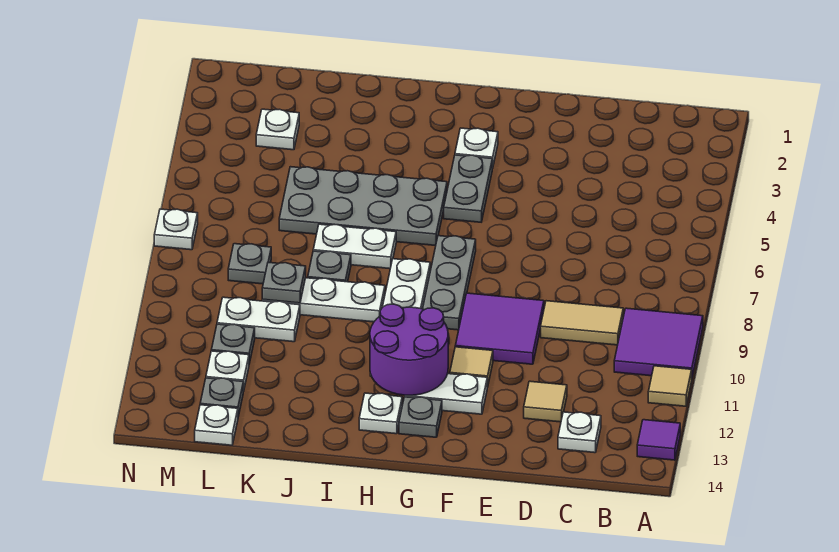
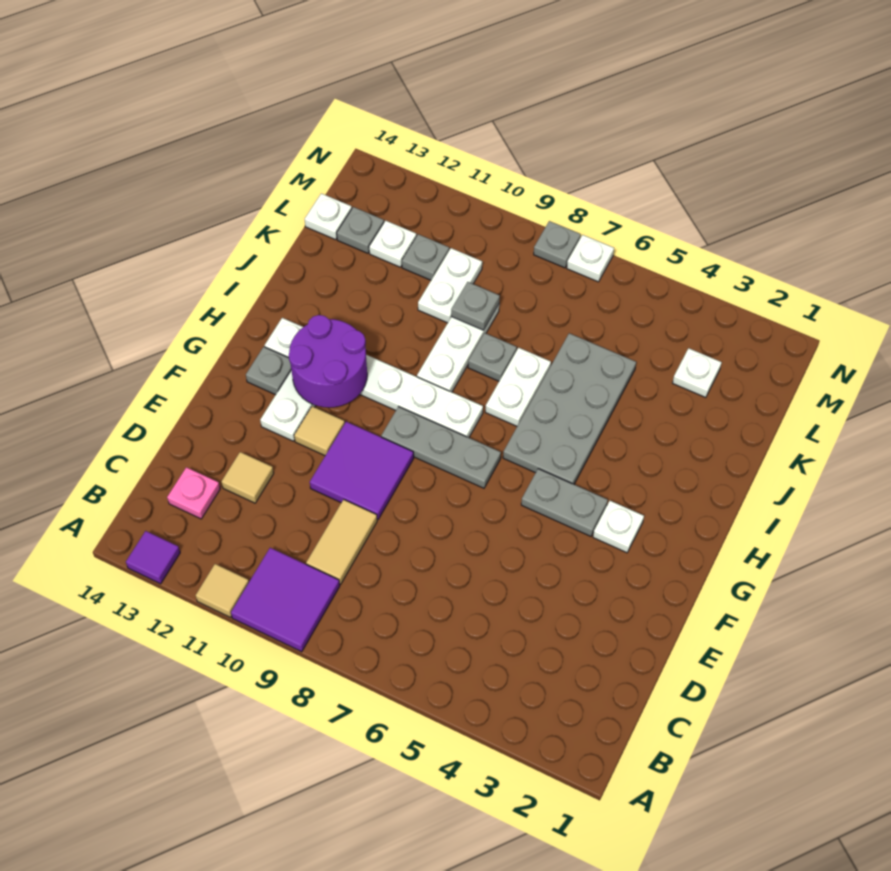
white 1x1 plate [558,412,601,453] -> pink 1x1 plate [167,467,220,519]
grey 1x1 plate [228,244,271,284] -> grey 1x1 plate moved to [534,221,581,268]

